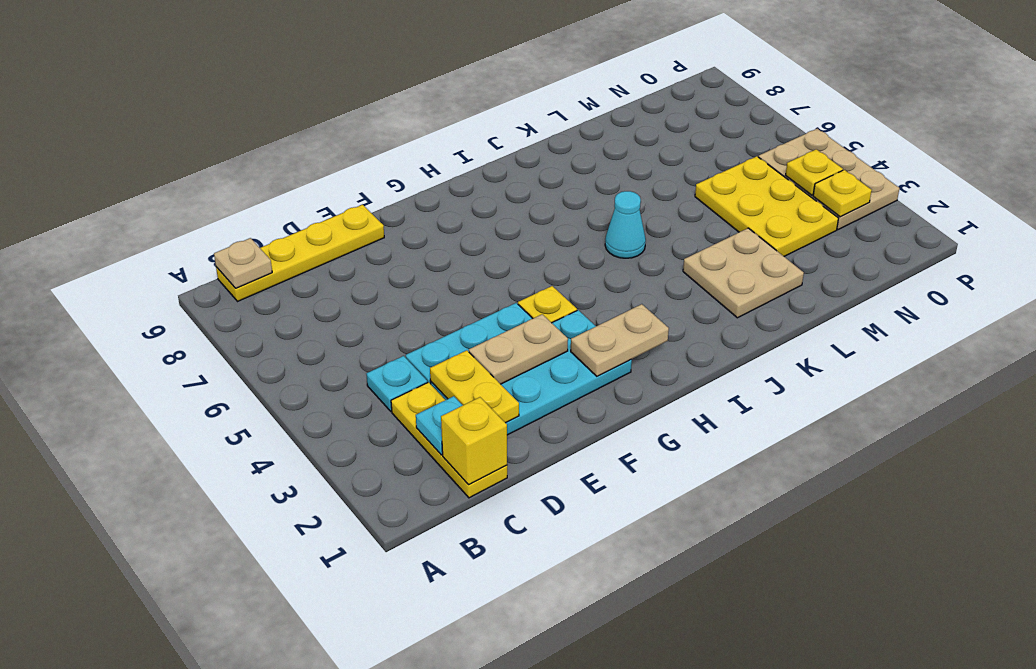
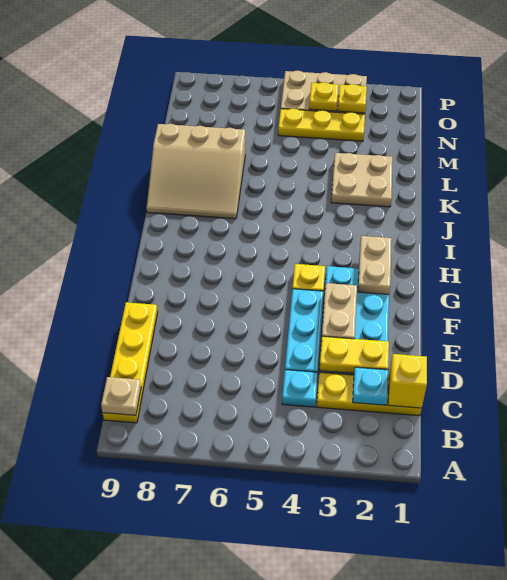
cyan 1x1 cone [605,191,646,258] -> none
none -> tan 3x3 slope [147,124,245,219]
yellow 2x3 plate [695,156,838,256] -> yellow 1x3 plate [278,109,365,141]

